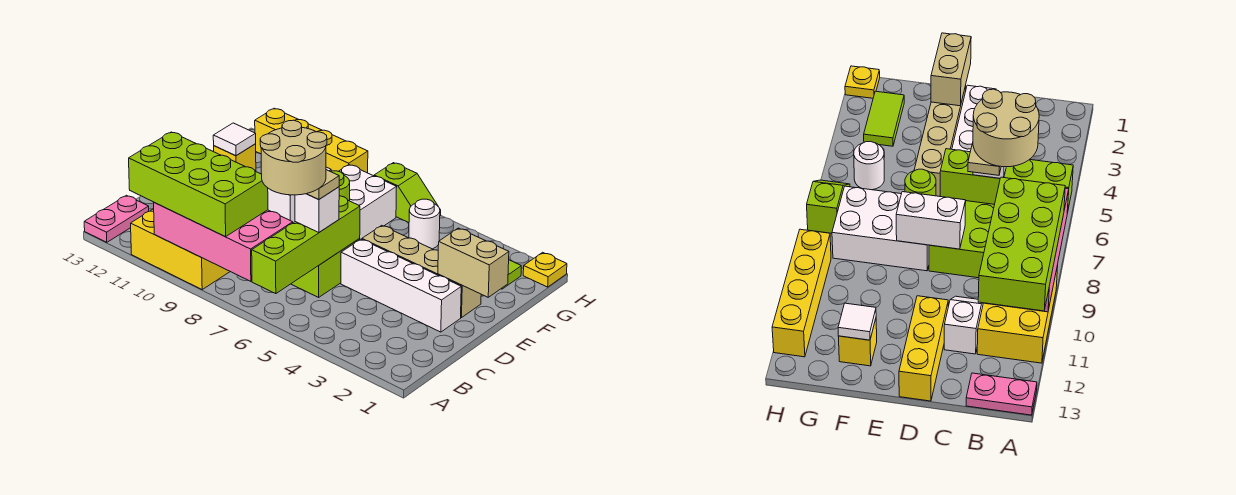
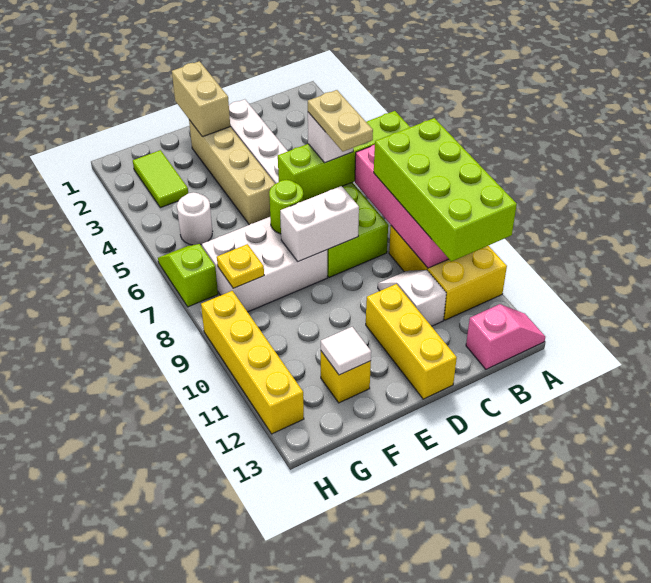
pink 1x2 plate [84,195,149,242] -> pink 1x2 slope [466,304,545,369]
tan 2x2 round brick [260,120,327,195] -> none
yellow 1x1 plate [523,252,567,287] -> yellow 1x1 plate moved to [217,244,264,288]

